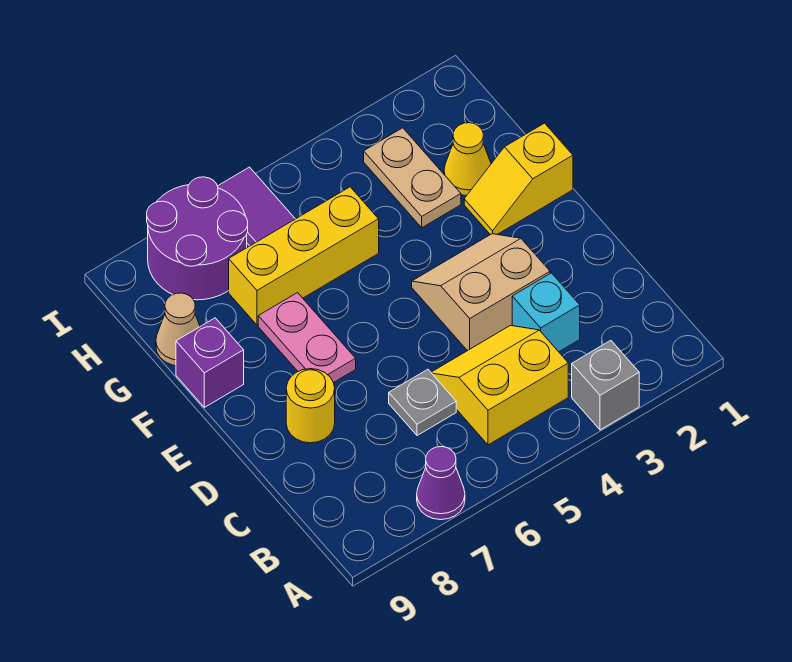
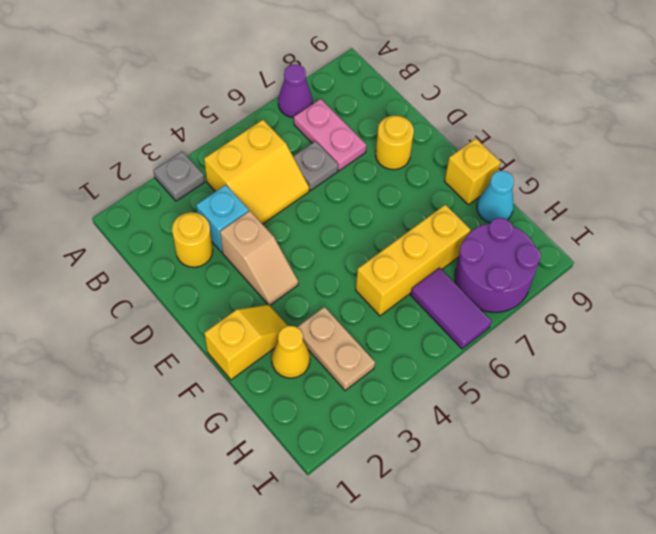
grey 1x1 brick [572,340,639,430] -> grey 1x1 plate [154,152,204,201]
none -> yellow 1x1 round brick [172,212,213,267]
tan 2x2 slope [412,234,550,351] -> tan 1x2 slope [220,211,298,305]
pink 1x2 plate [258,293,356,382] -> pink 1x2 plate moved to [294,99,366,171]
purple 1x1 brick [176,318,244,407] -> yellow 1x1 brick [445,139,500,205]
tan 1x1 cone [156,293,200,366] -> cyan 1x1 cone [477,171,514,223]

